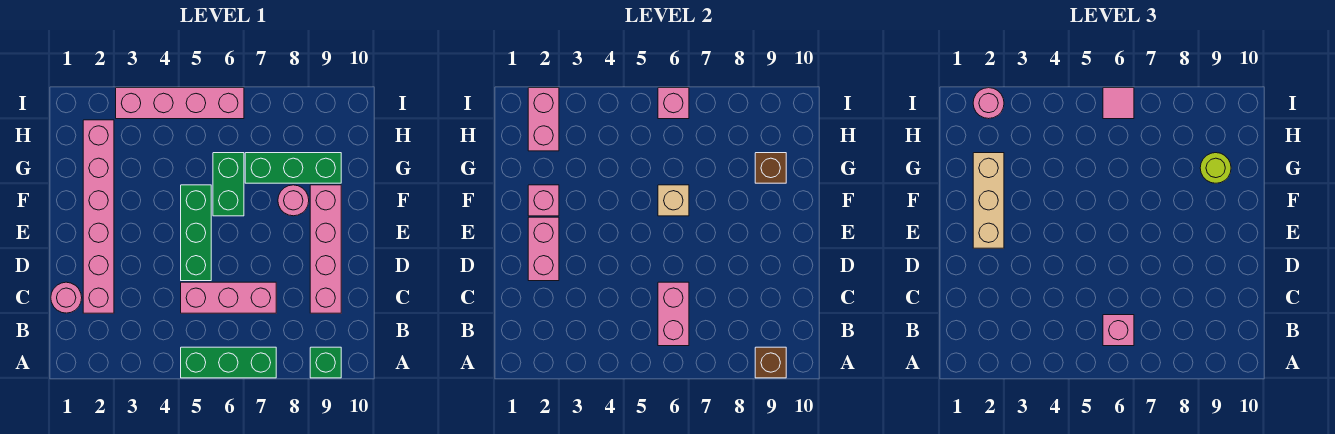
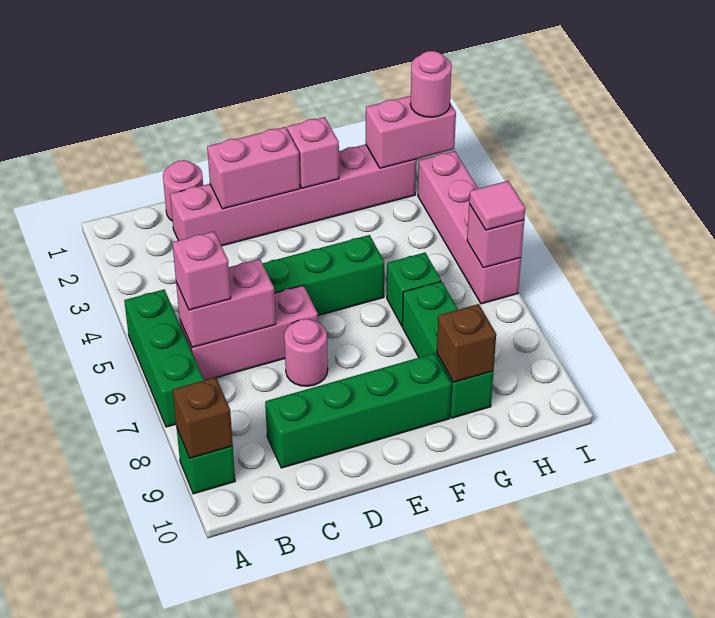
pink 1x3 brick [181,282,276,313] -> pink 1x3 brick turned to [180,285,318,380]
pink 1x4 brick [310,185,341,313] -> green 1x4 brick [265,353,451,468]
tan 1x3 brick [973,153,1004,248] -> none
green 1x2 brick [213,153,244,216] -> green 1x1 brick [387,253,441,326]
tan 1x1 brick [658,185,689,216] -> none
pink 1x1 round brick [278,185,309,216] -> pink 1x1 round brick moved to [284,319,328,386]
lime 1x1 round brick [1200,153,1231,183] -> none

